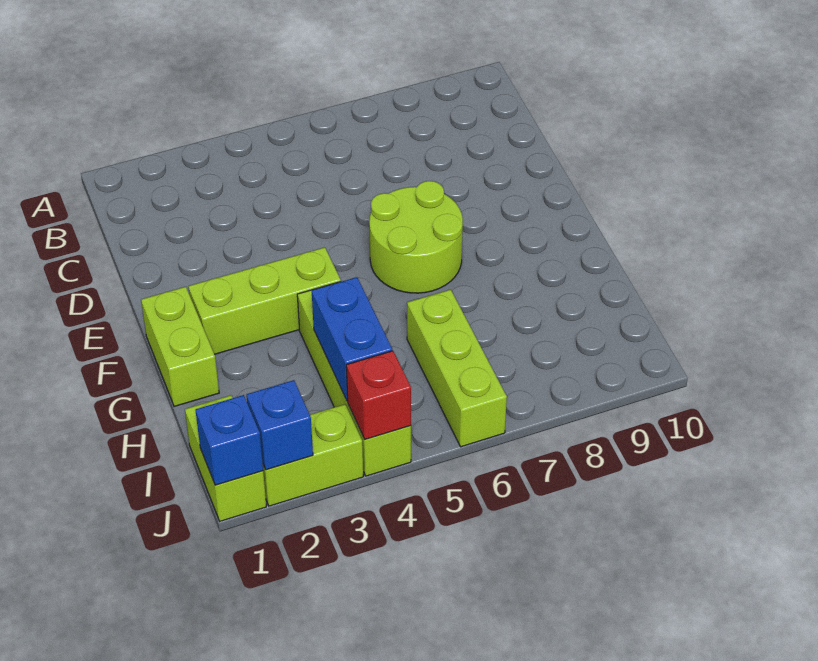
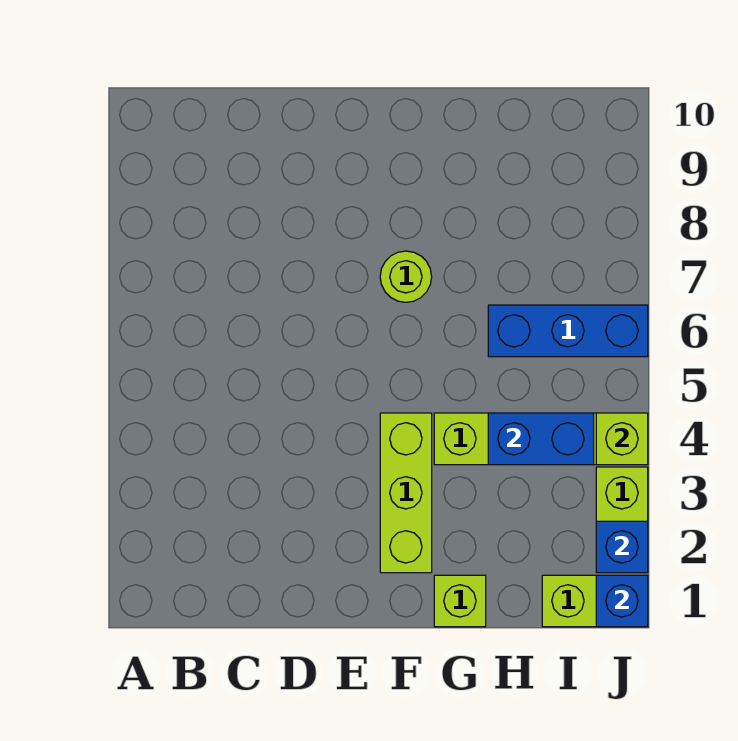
lime 2x2 round brick [369,181,463,293] -> lime 1x1 round brick [380,251,432,302]
lime 1x2 brick [141,287,219,406] -> lime 1x1 brick [434,575,486,627]
lime 1x3 brick [407,290,507,447] -> blue 1x3 brick [488,305,648,357]
red 1x1 brick [346,351,411,439] -> lime 1x1 brick [596,413,648,465]

